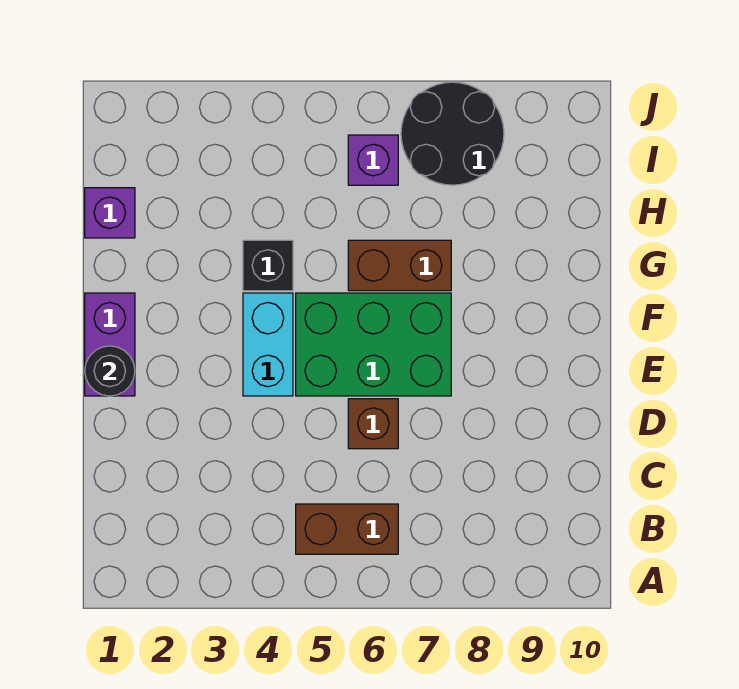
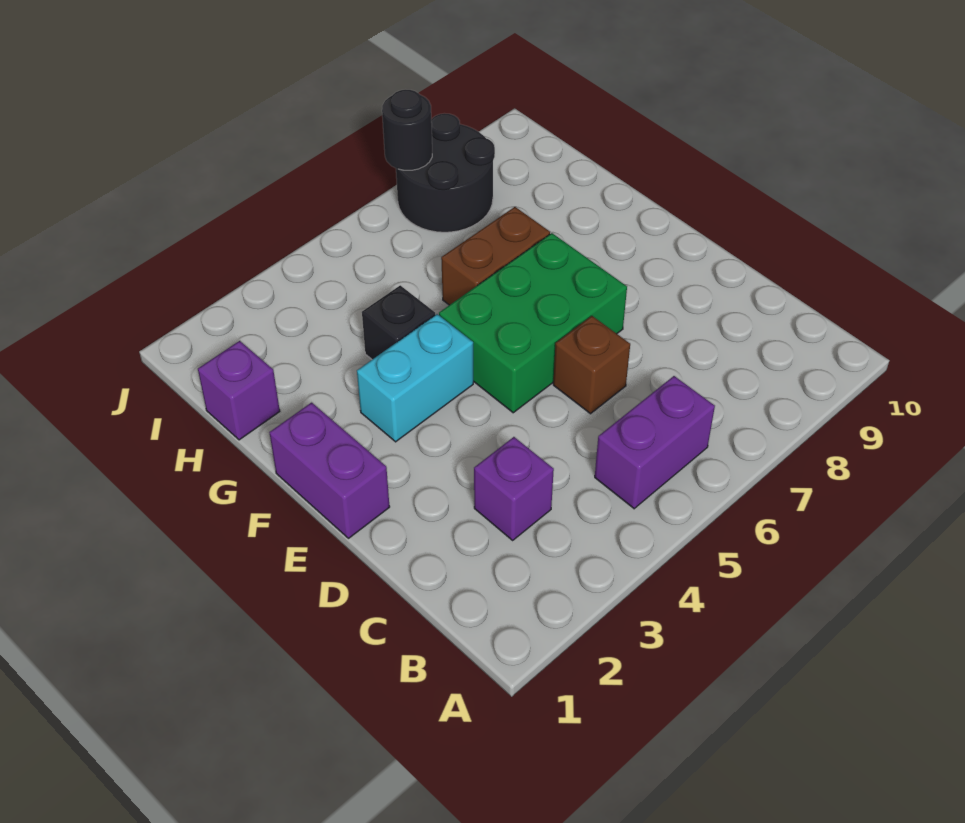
brown 1x2 brick [296,504,398,554] -> purple 1x2 brick [595,376,715,509]
black 1x1 round brick [85,346,135,396] -> black 1x1 round brick moved to [382,90,432,170]
cyan 1x2 brick [243,293,293,396] -> cyan 1x2 brick turned to [357,314,473,442]
purple 1x1 brick [348,135,398,185] -> purple 1x1 brick moved to [474,437,554,540]

